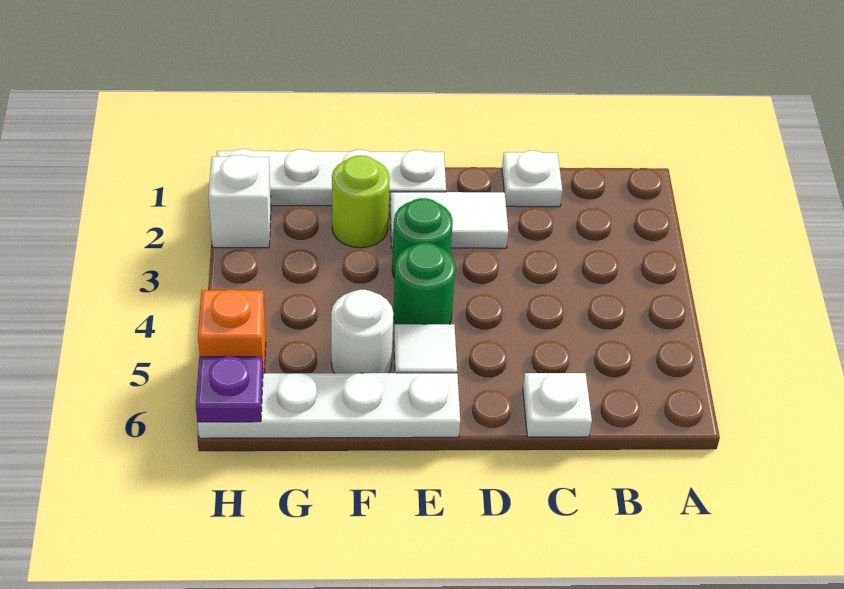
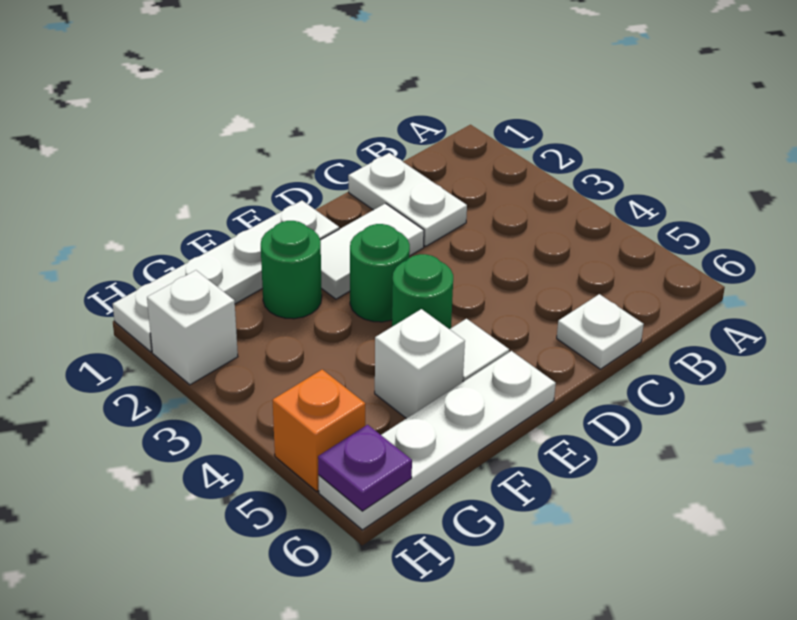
white 1x1 plate [502,151,562,207] -> white 1x2 plate [348,153,467,246]
lime 1x1 round brick [332,156,390,248] -> green 1x1 round brick [261,221,322,319]
white 1x1 round brick [331,290,393,373] -> white 1x1 brick [375,309,465,418]

